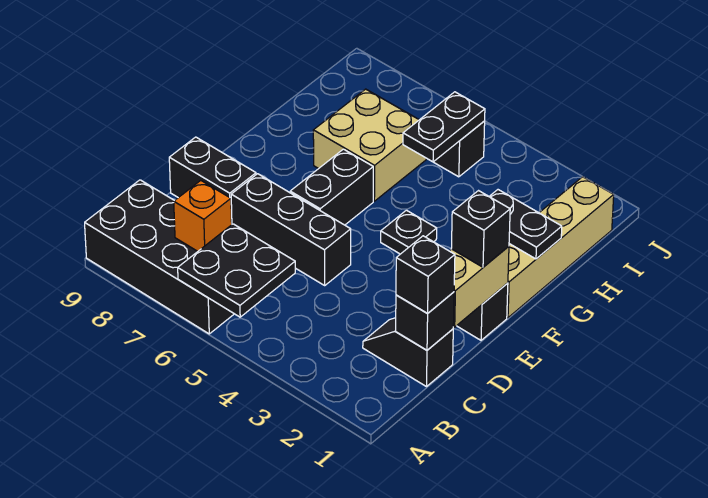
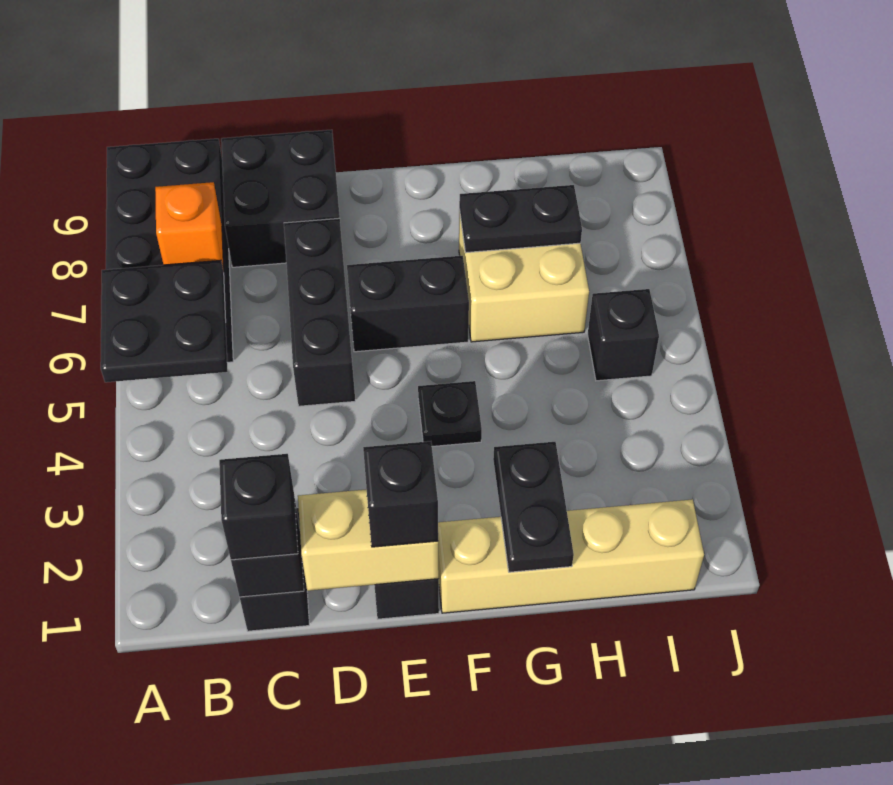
black 1x2 brick [169,137,256,222] -> black 2x2 brick [221,130,340,267]
black 1x2 plate [403,92,485,162] -> black 1x2 plate moved to [459,185,582,253]

